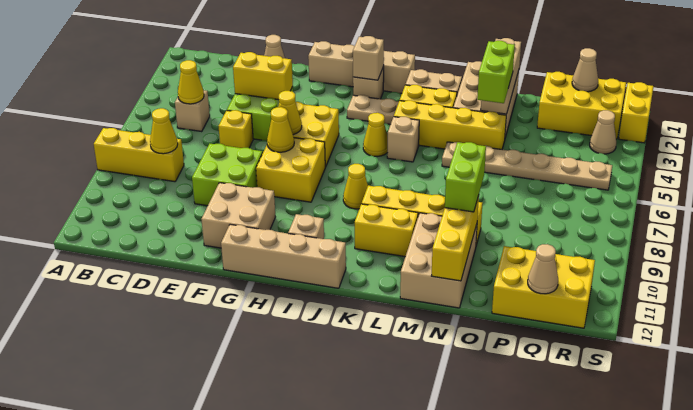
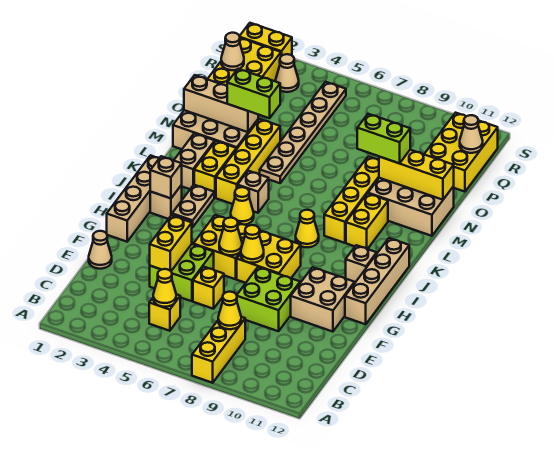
tan 1x1 brick [175,90,210,132] -> yellow 1x1 brick [149,294,180,331]

